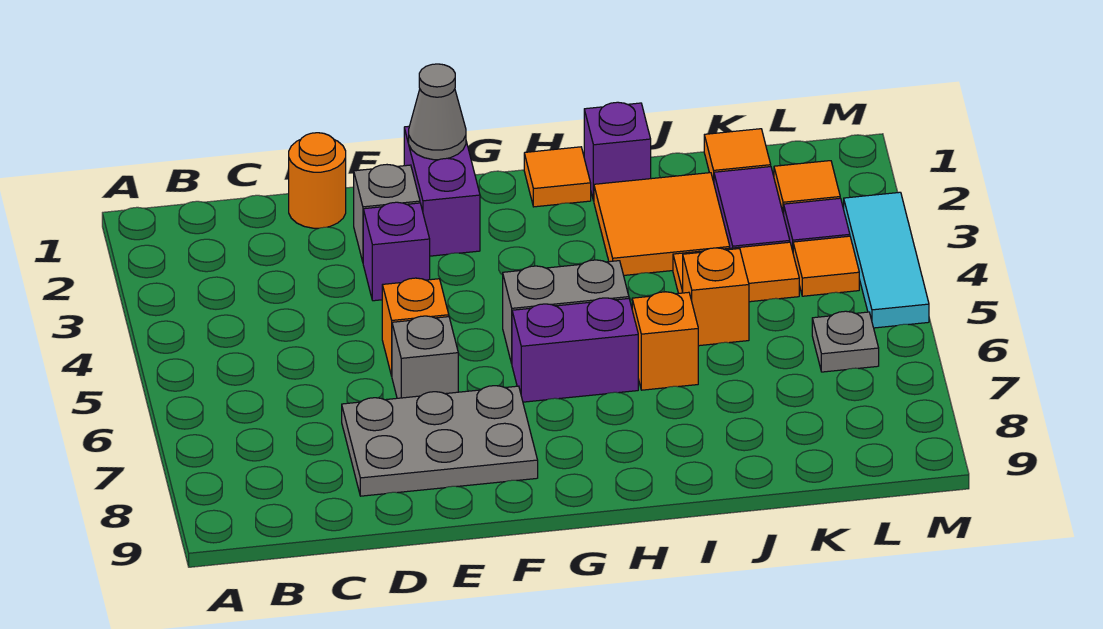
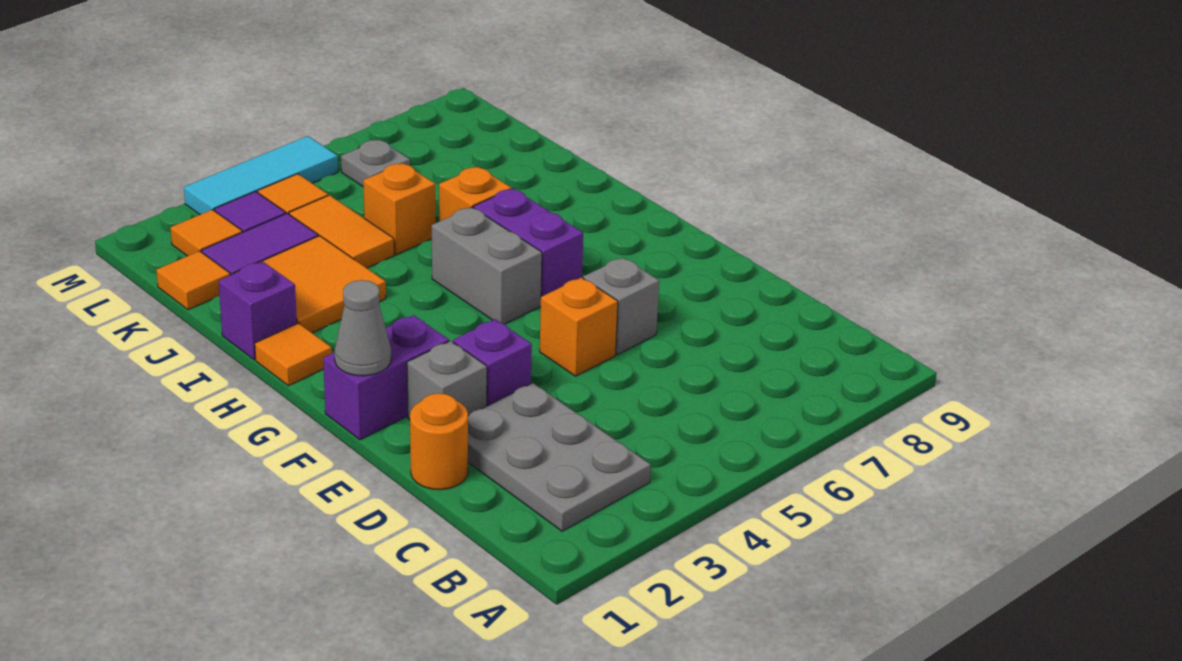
grey 2x3 plate [342,386,538,496] -> grey 2x3 plate moved to [468,383,651,531]

